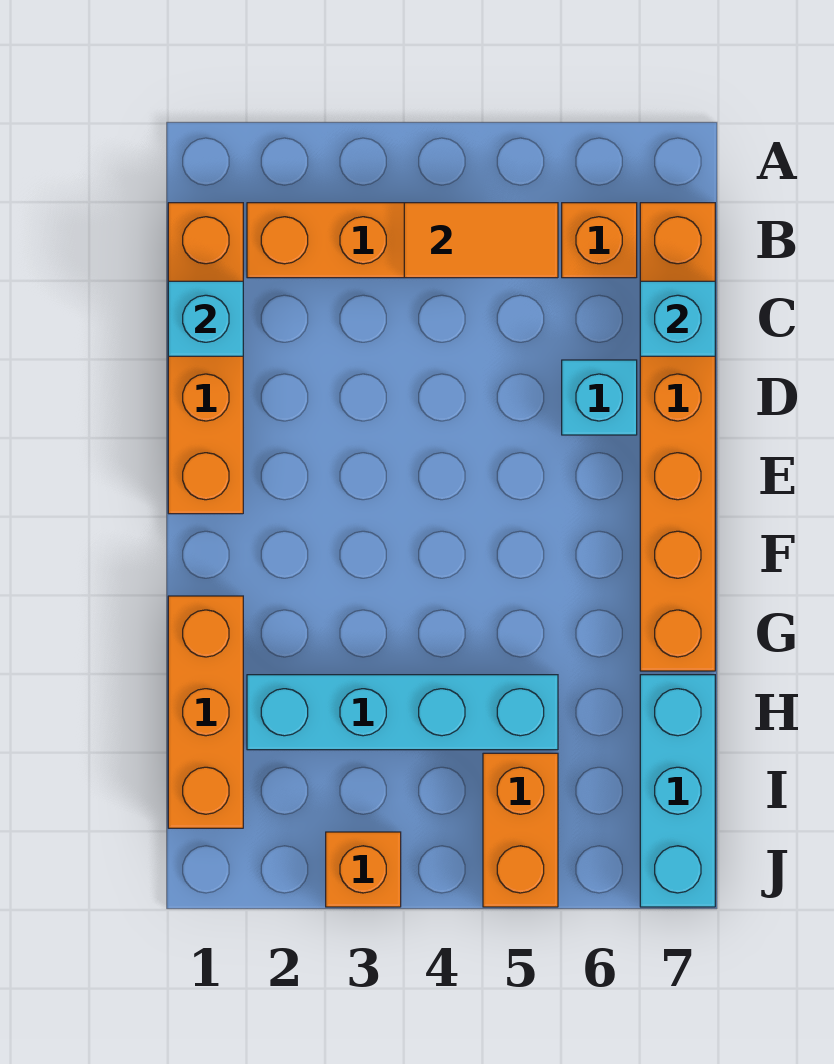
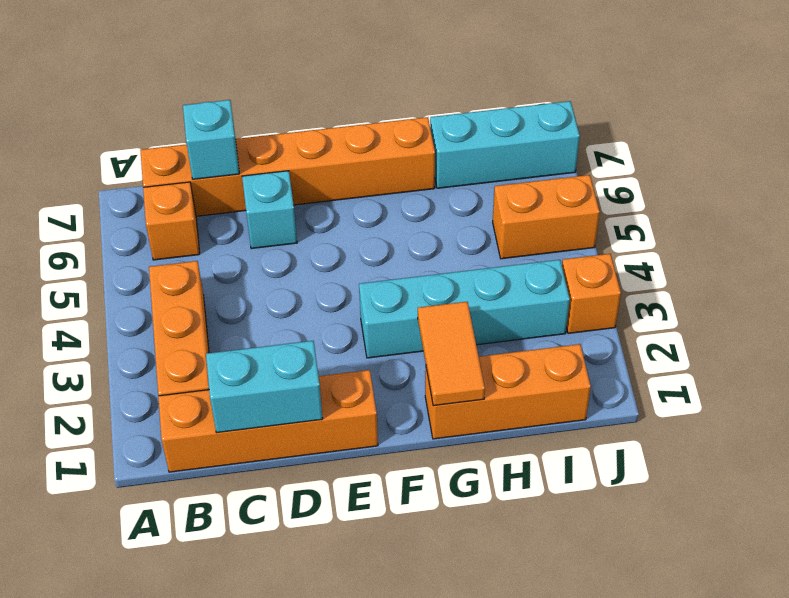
orange 1x2 tile [404,203,558,278] -> orange 1x2 tile moved to [418,302,485,406]
cyan 1x1 brick [168,281,243,356] -> cyan 1x2 brick [206,341,323,432]
cyan 1x4 brick [247,675,558,750] -> cyan 1x4 brick turned to [359,260,570,358]

